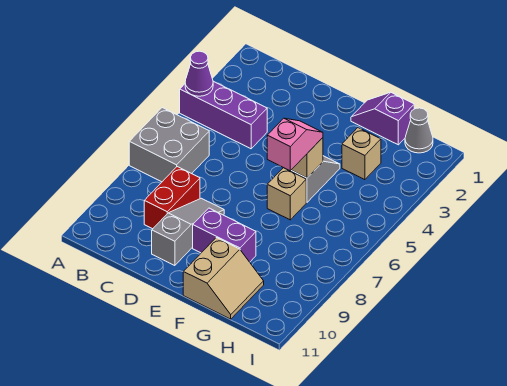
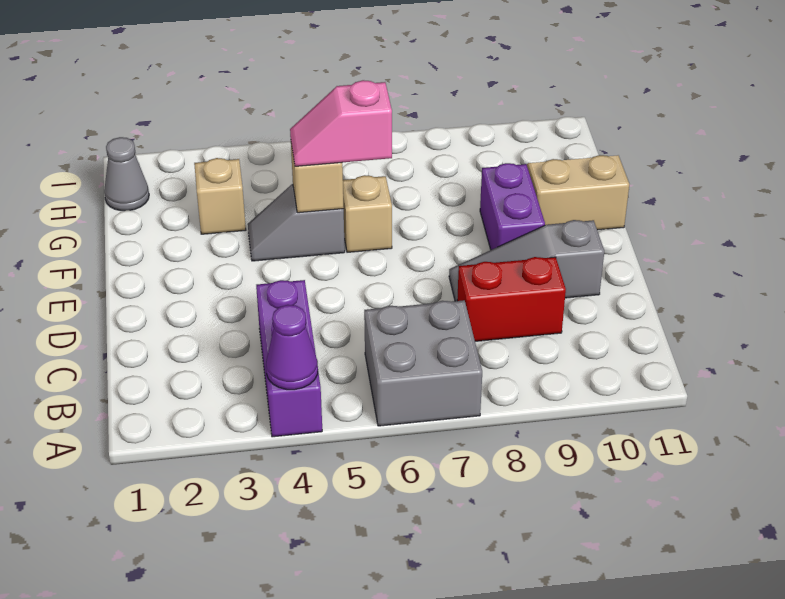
purple 1x2 slope [351,92,414,145] -> none

